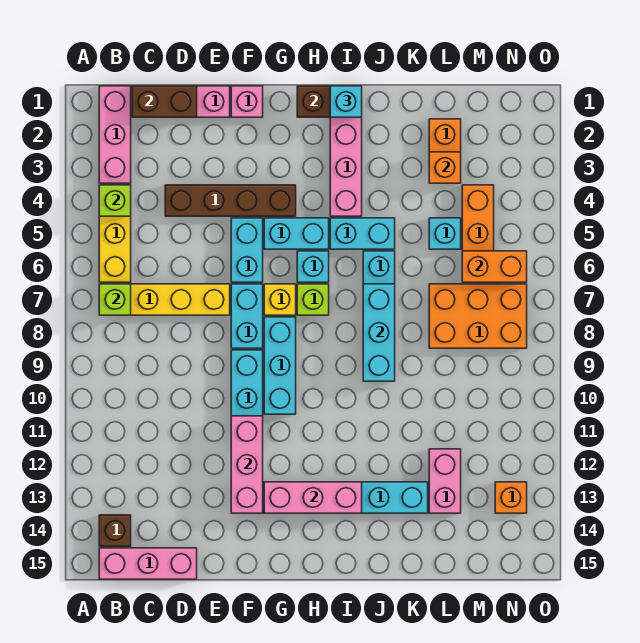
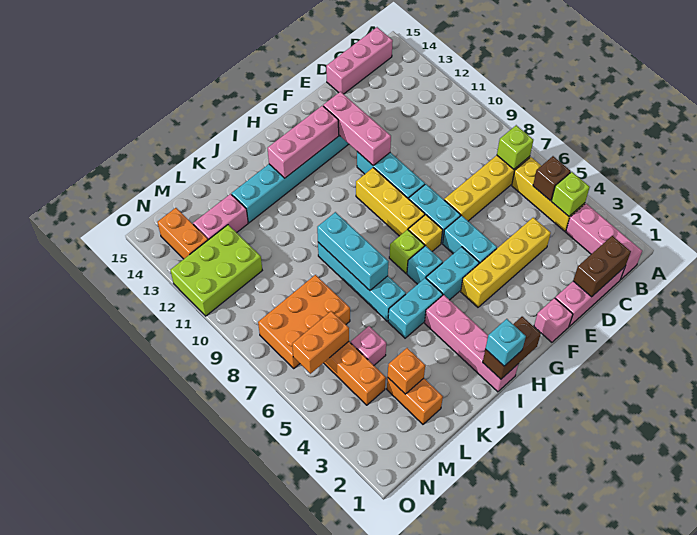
brown 1x1 brick [99,515,131,546] -> brown 1x1 brick moved to [533,156,571,200]
brown 1x4 brick [165,185,296,216] -> yellow 1x4 brick [461,218,551,307]
cyan 1x3 brick [264,317,296,414] -> yellow 1x3 brick [356,168,425,236]
cyan 1x1 brick [429,218,461,249] -> pink 1x1 brick [351,326,386,365]
pink 1x2 brick [429,449,461,513] -> pink 1x2 brick turned to [193,194,248,240]
none -> lime 2x3 brick [170,225,262,316]
orange 1x1 brick [495,482,527,513] -> orange 1x2 brick [157,208,208,259]

